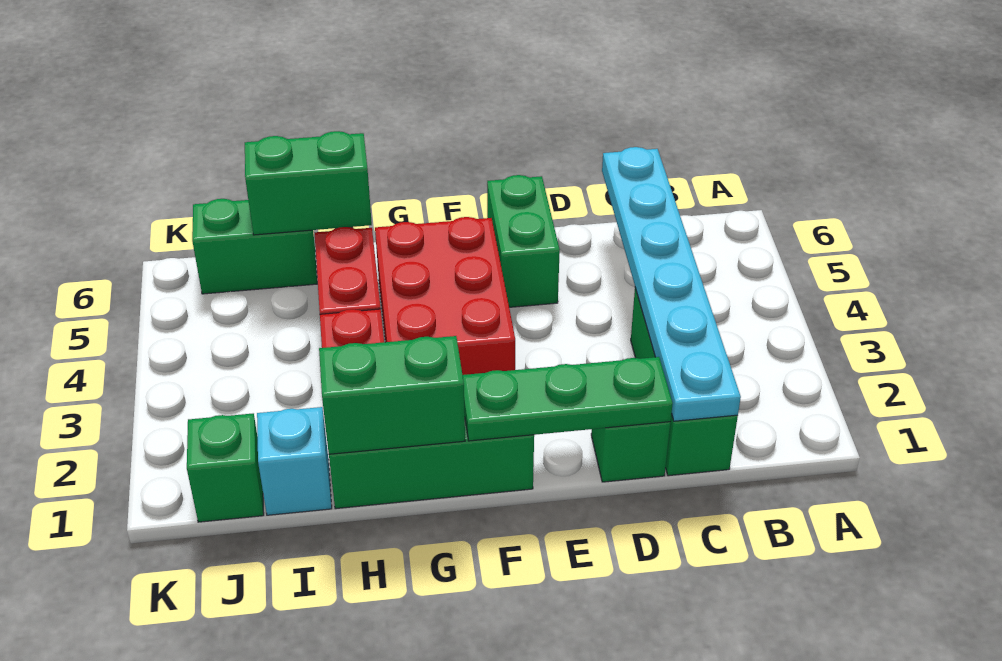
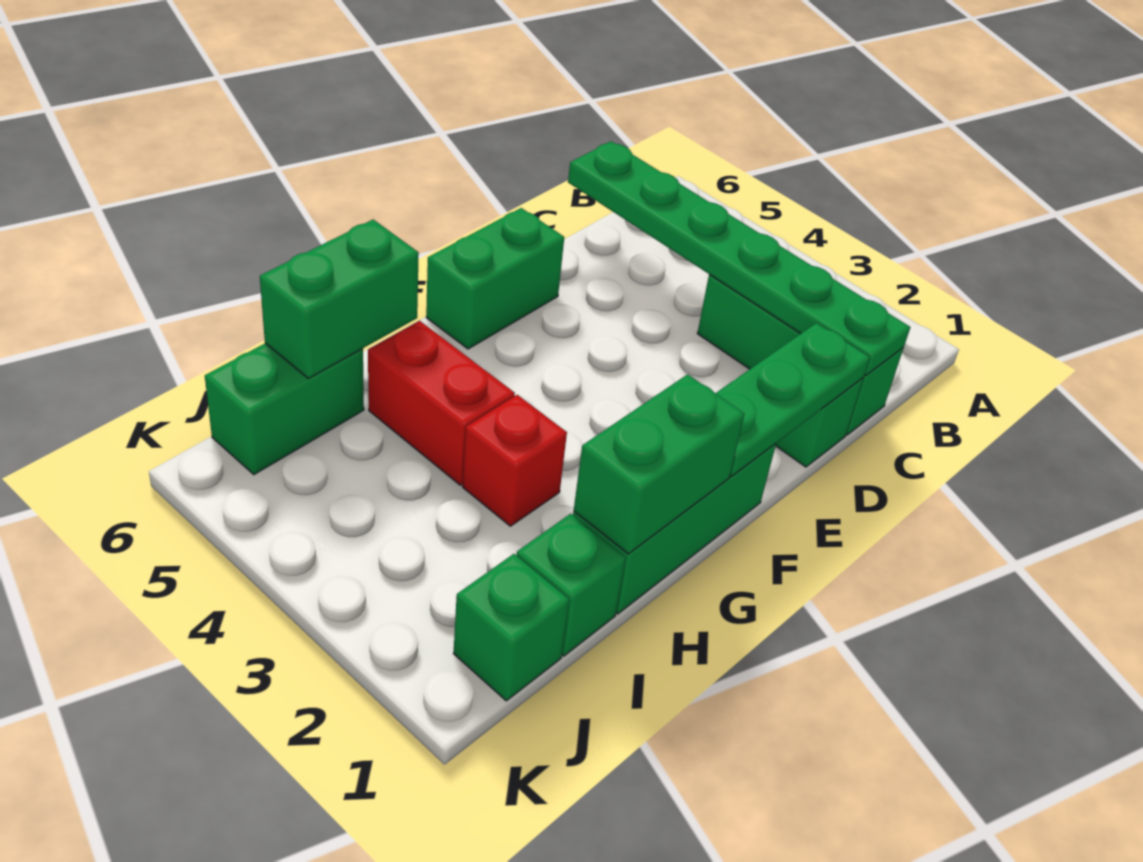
cyan 1x6 plate [602,147,741,421] -> green 1x6 plate [568,141,910,376]
green 1x2 brick [487,175,560,307] -> green 1x2 brick turned to [426,208,564,349]
red 2x3 brick [375,217,515,375] -> none
cyan 1x1 brick [257,407,332,515] -> green 1x1 brick [516,514,626,656]

